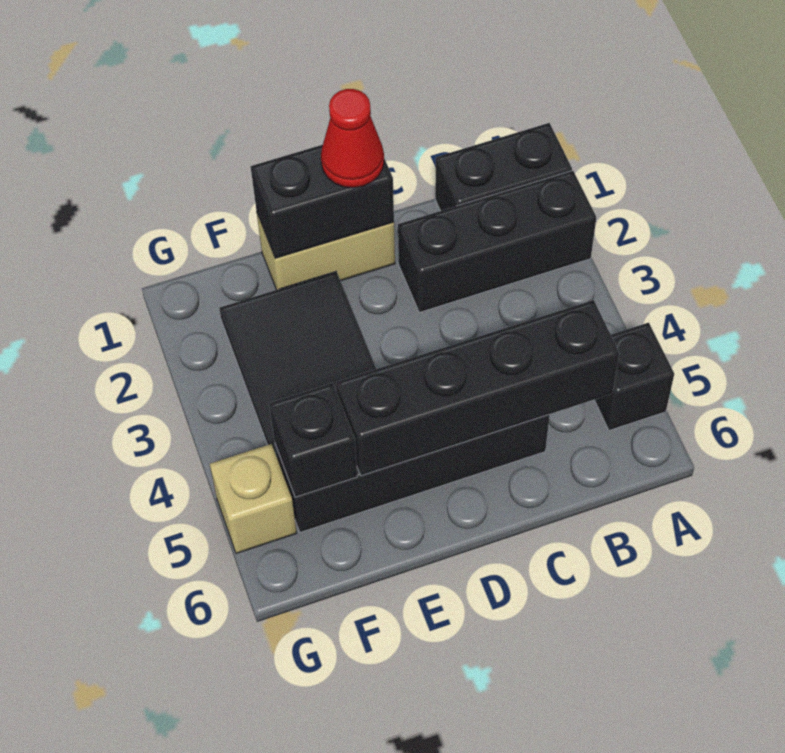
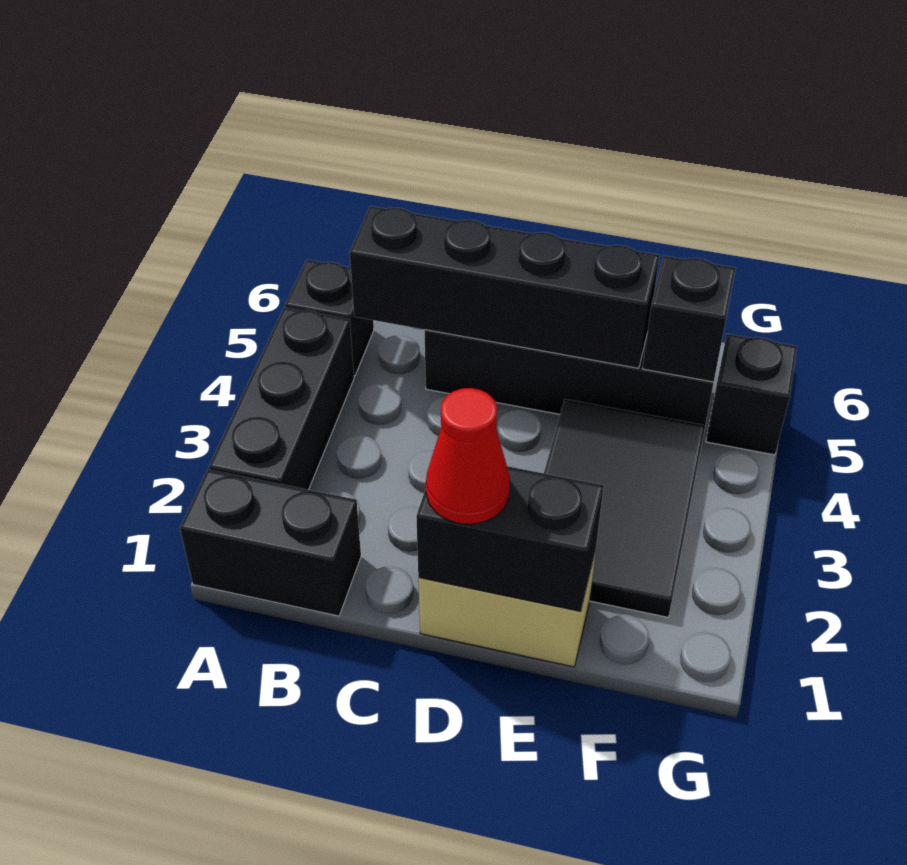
black 1x3 brick [398,171,596,313] -> black 1x3 brick turned to [209,307,354,490]
tan 1x1 brick [210,444,297,553] -> black 1x1 brick [706,334,797,455]

